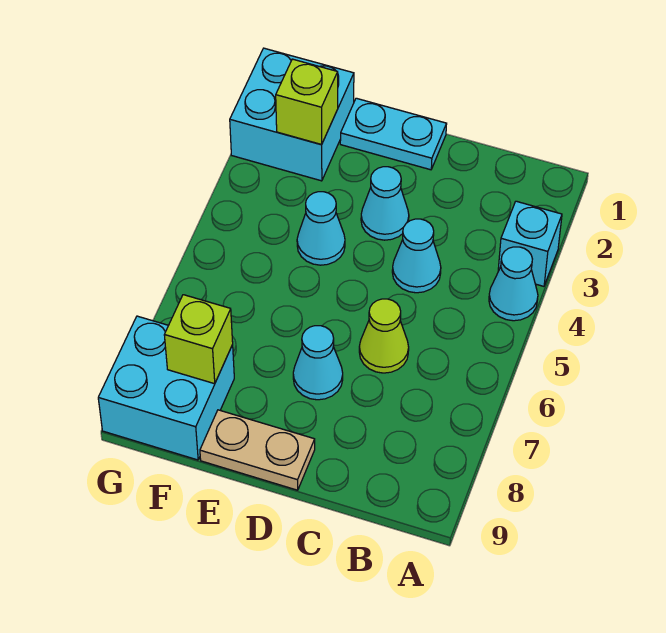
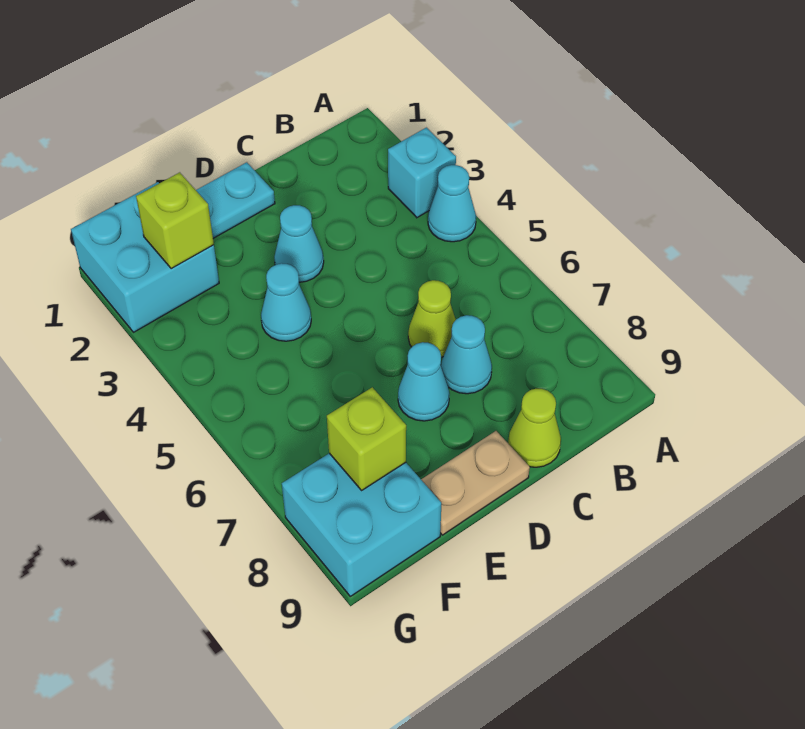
cyan 1x1 cone [392,219,441,293] -> cyan 1x1 cone moved to [441,315,492,394]
none -> lime 1x1 cone [508,389,561,467]

